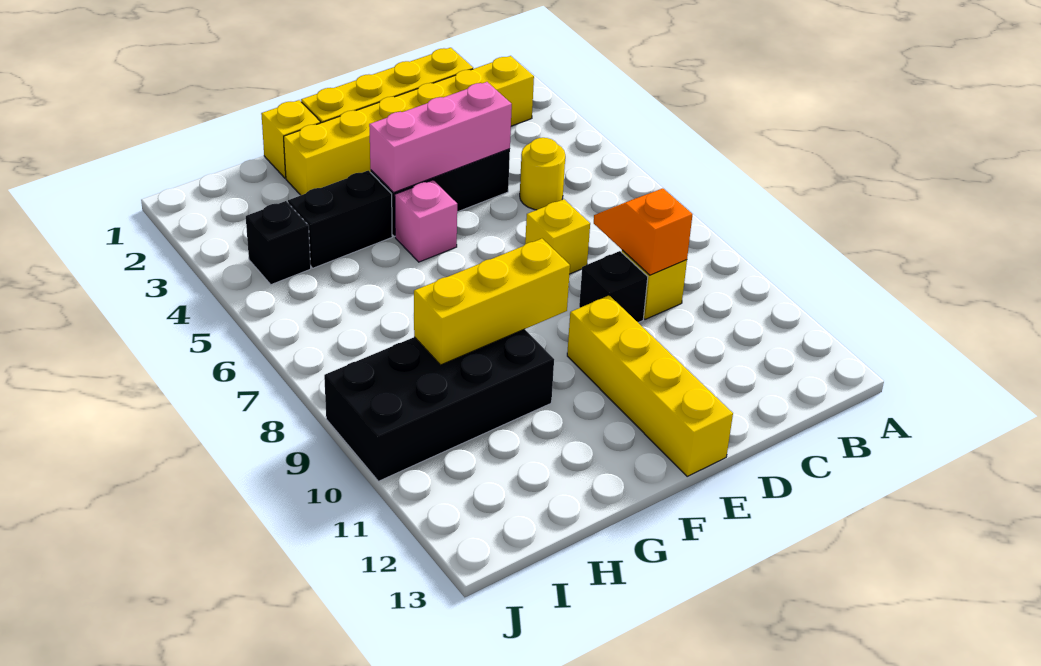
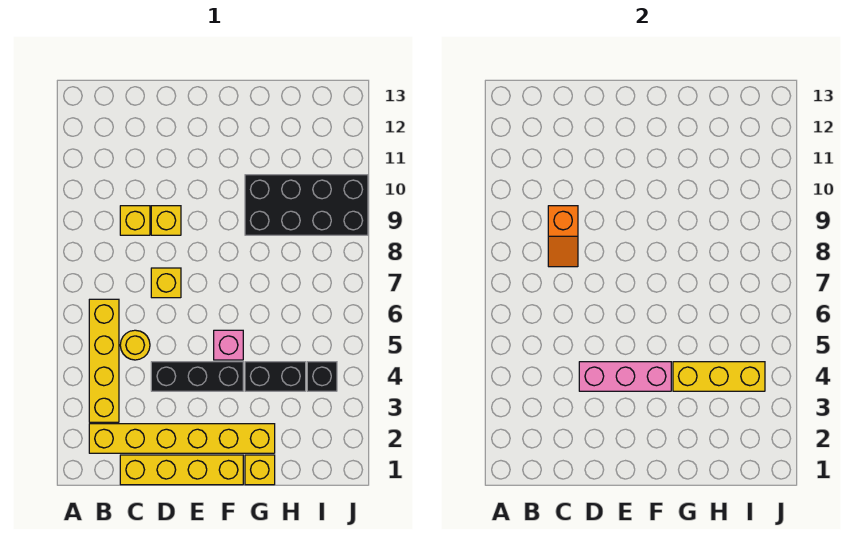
black 1x1 brick [579,251,648,323] -> yellow 1x1 brick [151,206,181,235]
yellow 1x4 brick [567,295,733,477] -> yellow 1x4 brick moved to [89,299,119,422]
yellow 1x3 brick [414,239,570,365] -> yellow 1x3 brick moved to [673,362,765,391]

